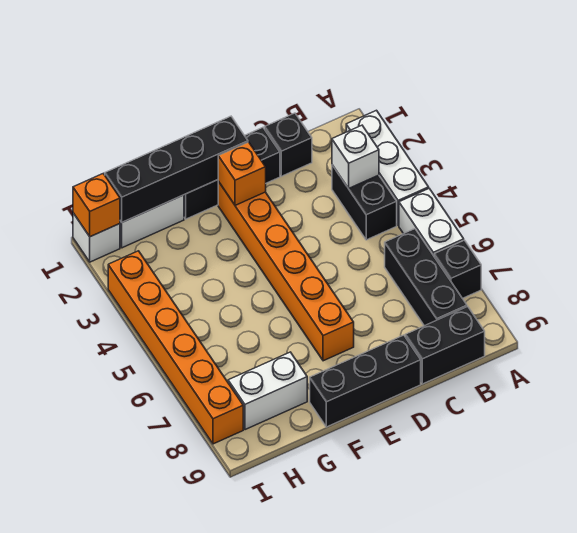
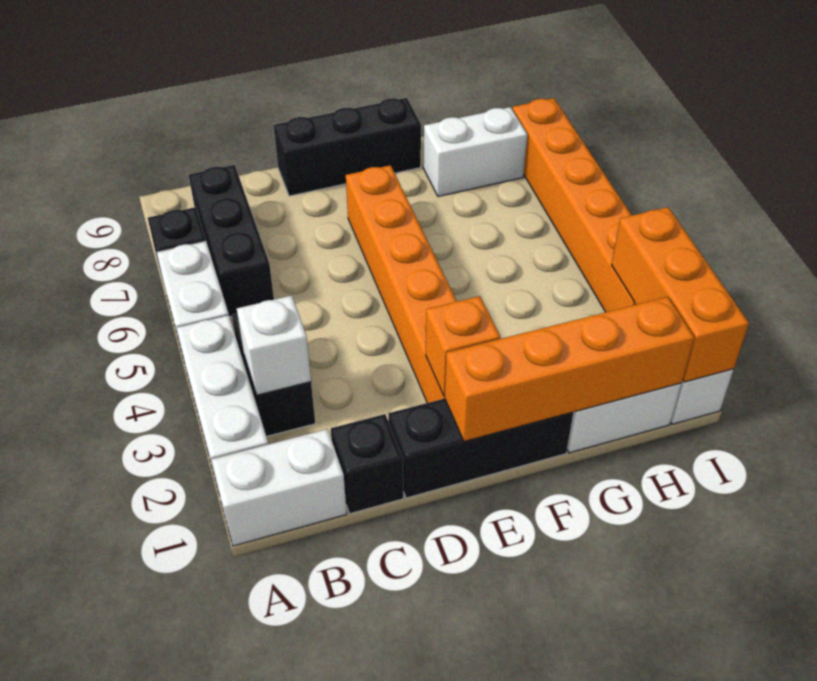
none -> white 1x2 brick [211,429,347,546]
black 1x2 brick [405,307,485,384] -> none
black 1x4 brick [105,116,248,222] -> orange 1x4 brick [445,297,694,441]
orange 1x1 brick [73,174,120,237] -> orange 1x3 brick [612,207,749,382]

